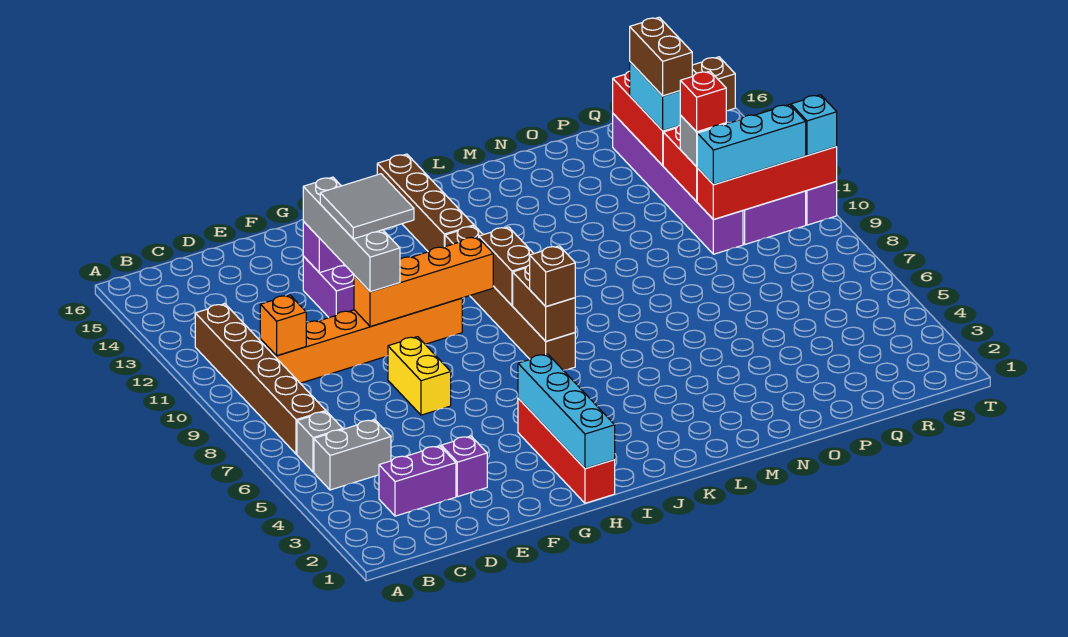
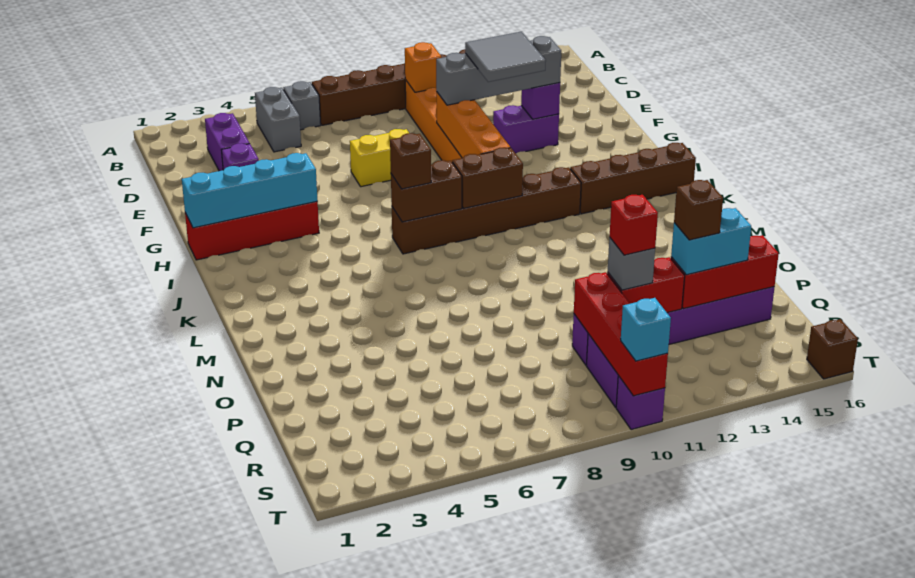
cyan 1x3 brick [697,104,806,185] -> none
brown 1x2 brick [630,17,692,96] -> brown 1x1 brick [674,180,723,240]

